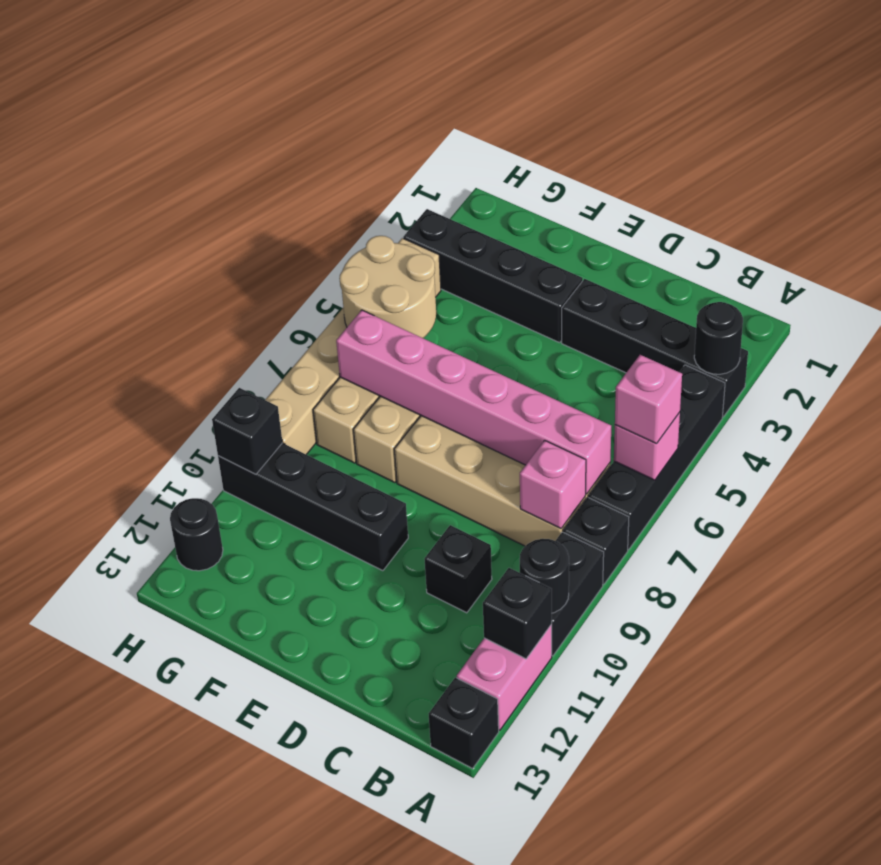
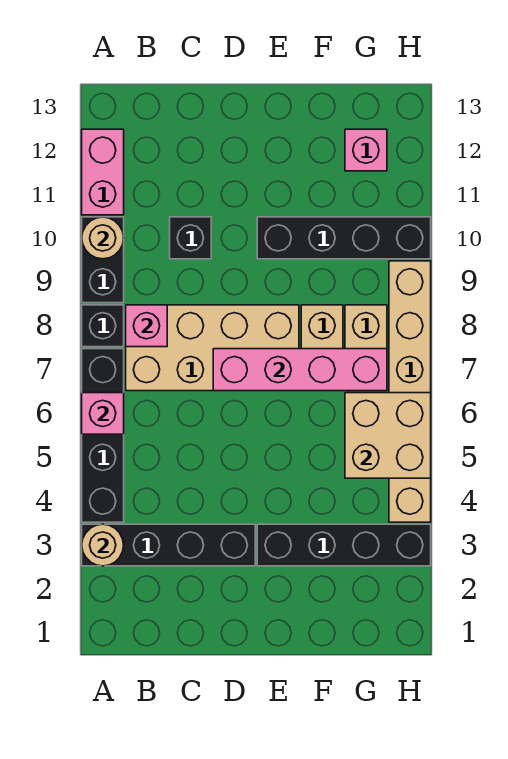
black 1x1 round brick [694,302,743,374] -> tan 1x1 round brick [82,524,124,566]
pink 1x1 brick [615,355,682,444] -> pink 1x1 brick moved to [345,129,387,171]
black 1x1 round brick [520,539,569,613] -> tan 1x1 round brick [82,217,124,259]
black 1x1 brick [483,568,552,659] -> none
black 1x1 brick [429,677,499,768] -> none
pink 1x6 brick [336,310,611,494] -> pink 1x4 brick [213,349,387,391]
tan 2x2 round brick [340,236,436,338] -> tan 2x2 brick [345,393,431,478]
black 1x1 brick [212,388,282,474] -> none
black 1x1 round brick [170,498,223,571] -> none

